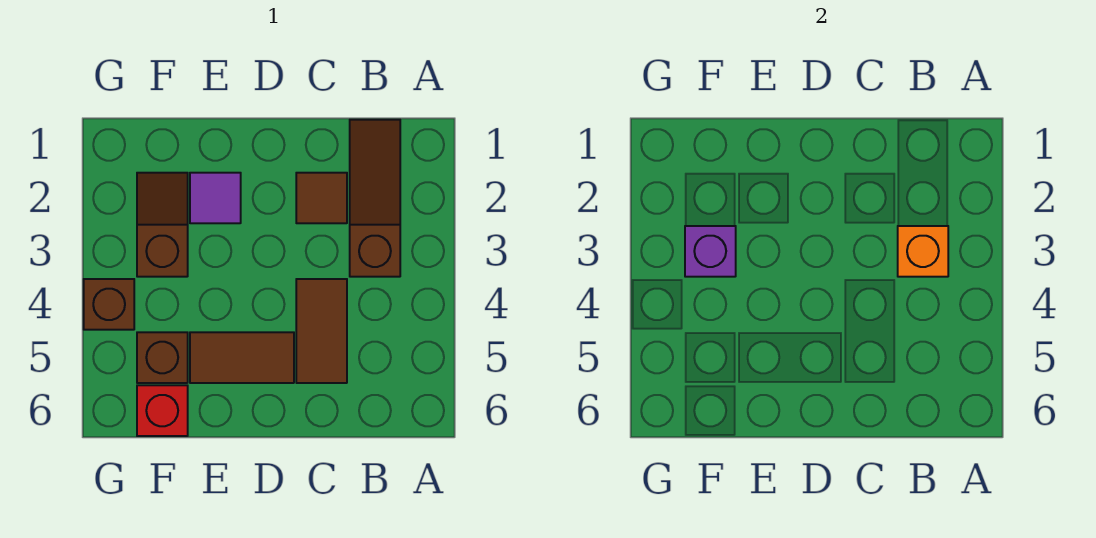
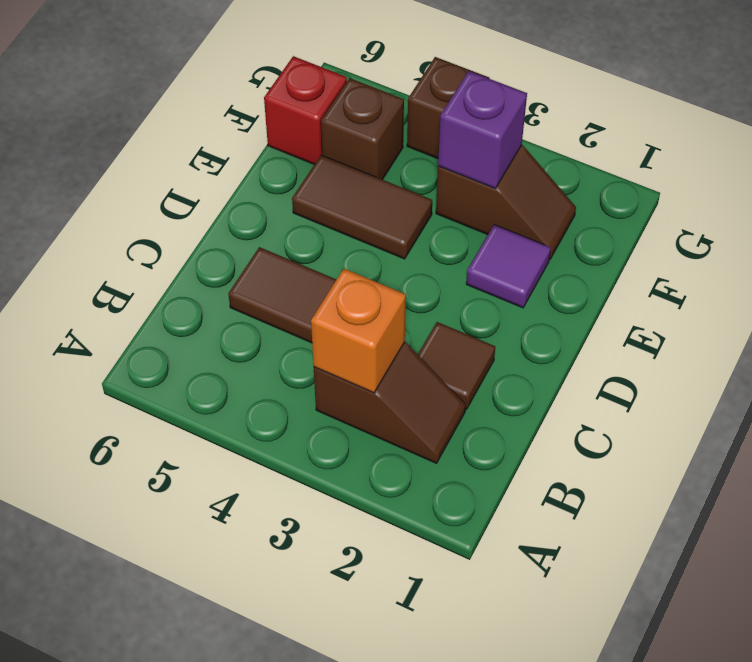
brown 1x3 slope [350,120,400,277] -> brown 1x2 slope [314,342,466,463]
brown 1x2 tile [190,332,294,383] -> brown 1x2 tile turned to [292,155,432,259]

